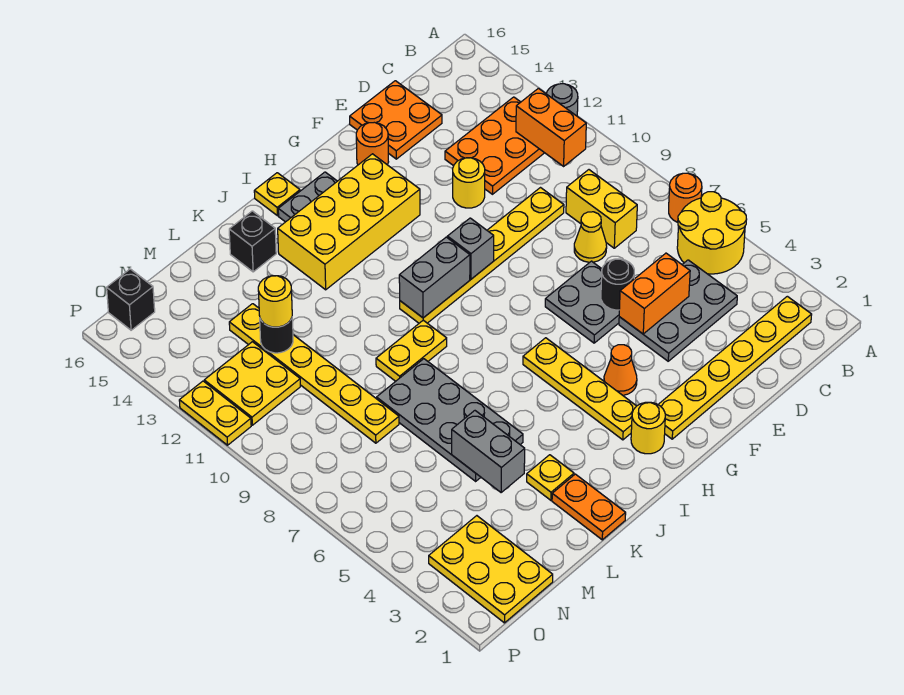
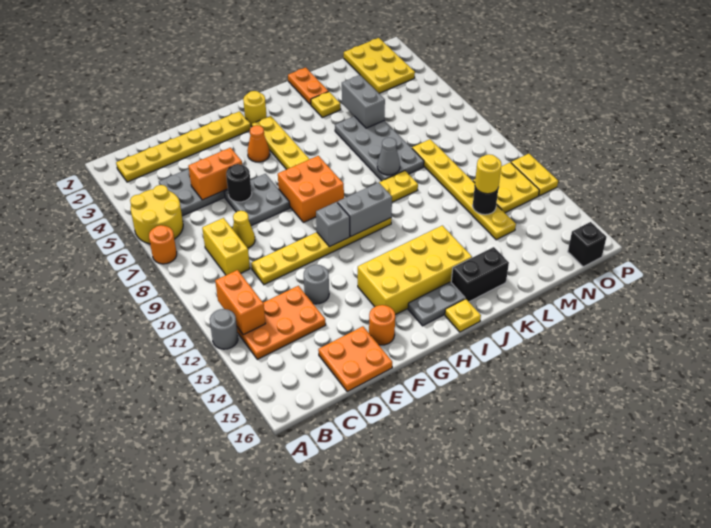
yellow 1x1 round brick [453,158,485,208] -> grey 1x1 round brick [304,265,329,304]
none -> orange 2x2 brick [278,156,344,223]
none -> grey 1x1 cone [377,138,400,175]
black 1x1 brick [229,211,276,272] -> black 1x2 brick [451,247,509,302]

